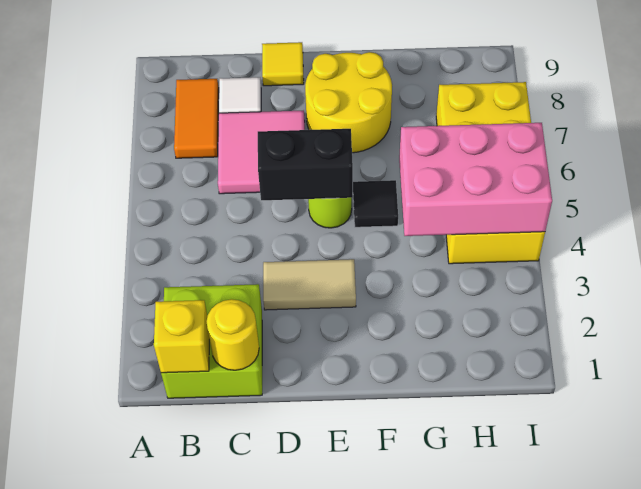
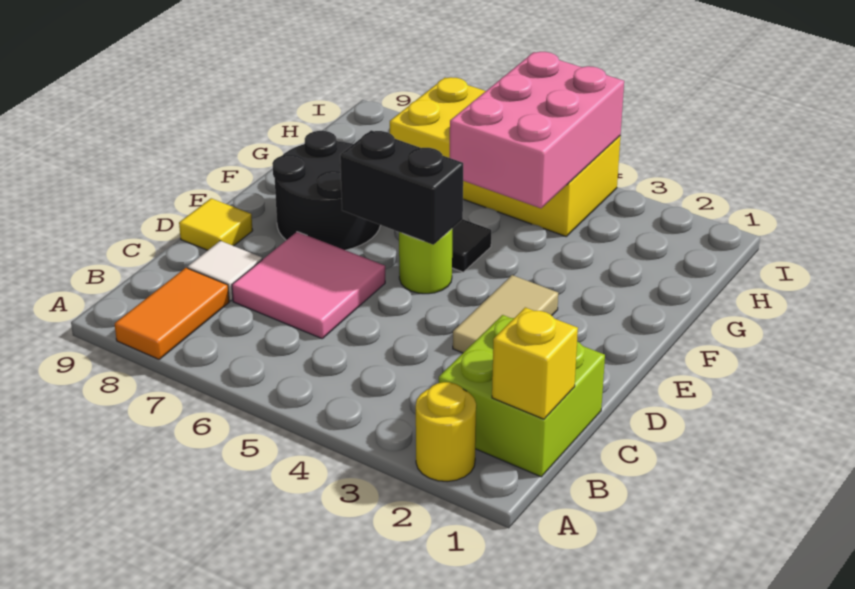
orange 1x2 tile [174,79,219,158] -> orange 1x2 tile turned to [115,268,229,359]
yellow 1x1 round brick [207,299,259,370] -> yellow 1x1 round brick moved to [416,382,476,482]
black 1x2 brick [258,129,353,200] -> black 1x2 brick turned to [340,130,463,245]
yellow 2x2 round brick [305,52,392,153] -> black 2x2 round brick [272,131,380,250]

